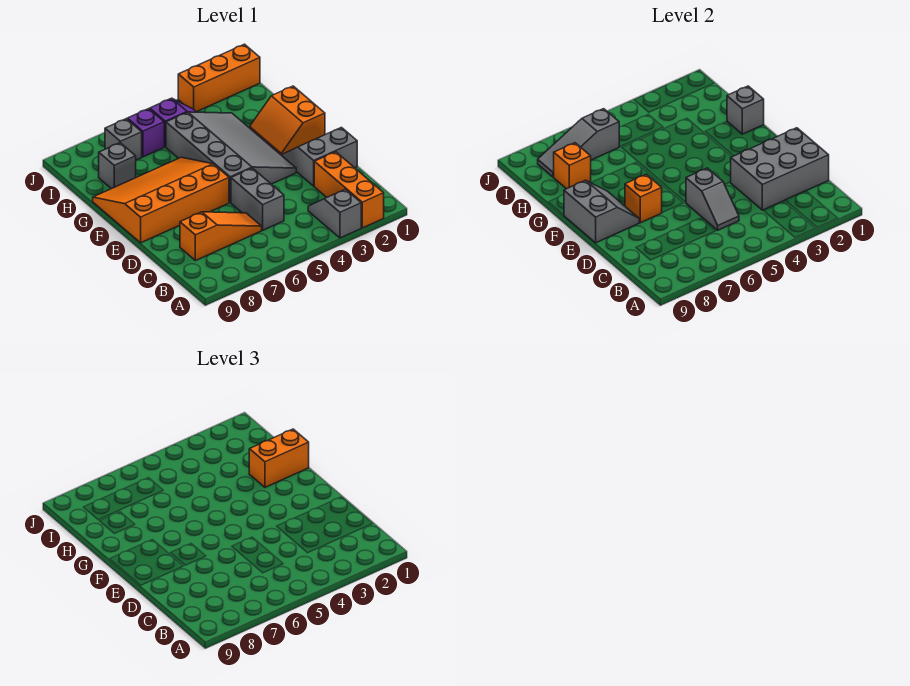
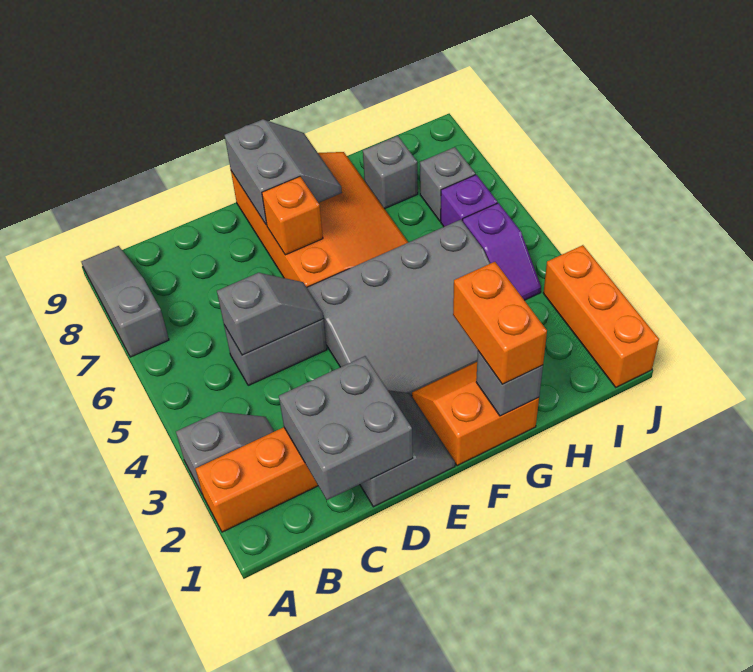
grey 2x3 brick [731,128,829,210] -> grey 2x2 brick [279,356,413,500]
grey 1x2 slope [686,168,739,230] -> grey 1x2 slope turned to [217,273,323,355]
orange 1x3 slope [180,212,262,261] -> none
grey 2x2 slope [564,180,639,243] -> grey 2x2 slope turned to [225,119,342,225]
orange 1x1 brick [554,143,591,189] -> none
grey 1x3 slope [538,109,619,177] -> grey 1x3 slope moved to [81,246,169,357]

